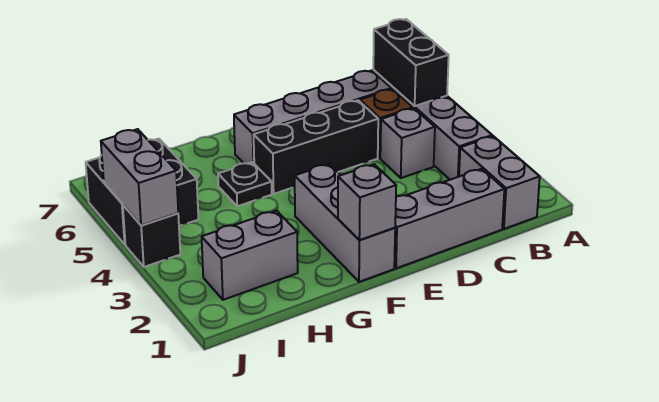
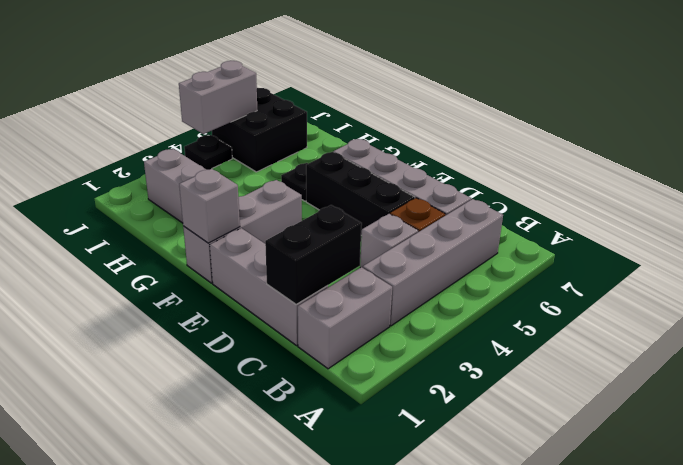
black 1x2 brick [373,19,449,106] -> black 1x2 brick moved to [265,205,362,304]
black 1x1 brick [123,205,180,267] -> black 1x1 plate [184,135,232,170]

